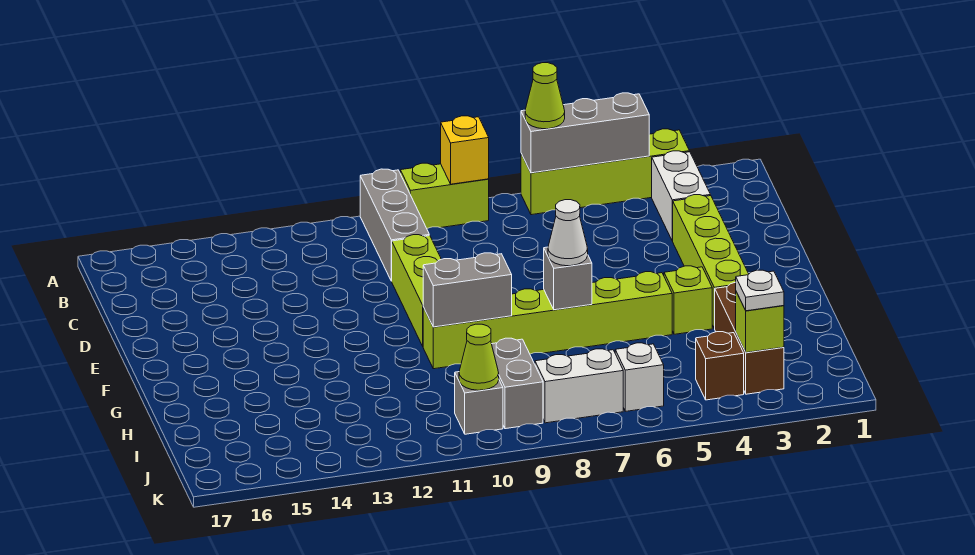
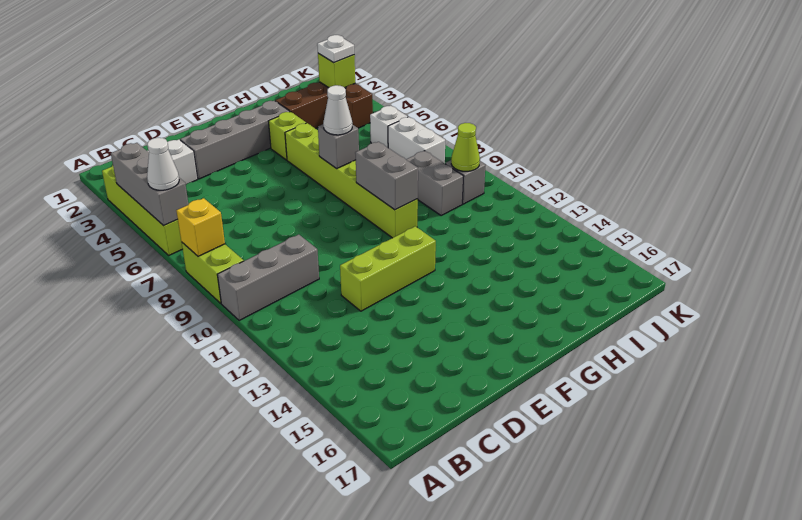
lime 1x1 cone [525,63,565,129] -> white 1x1 cone [147,138,179,190]
lime 1x4 brick [673,195,748,328] -> grey 1x4 brick [180,101,290,179]
lime 1x3 brick [392,235,441,346] -> lime 1x3 brick moved to [340,226,436,311]
grey 1x2 brick [492,338,543,429] -> grey 1x2 brick turned to [406,151,464,215]

